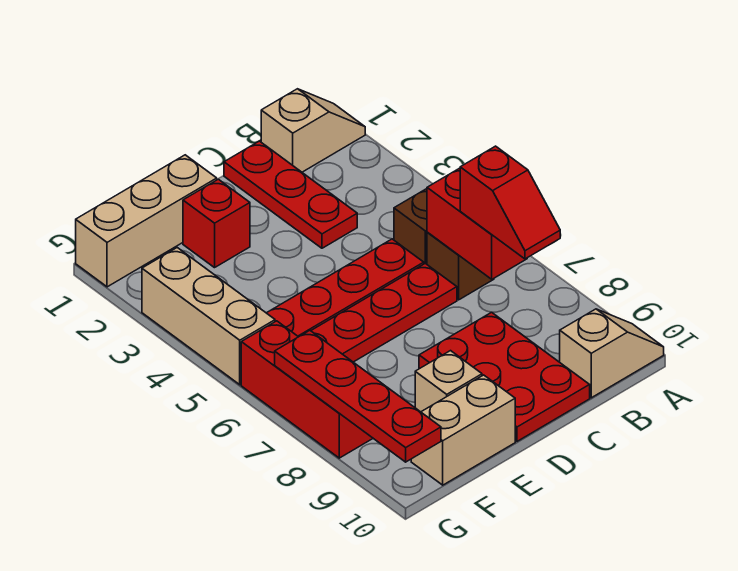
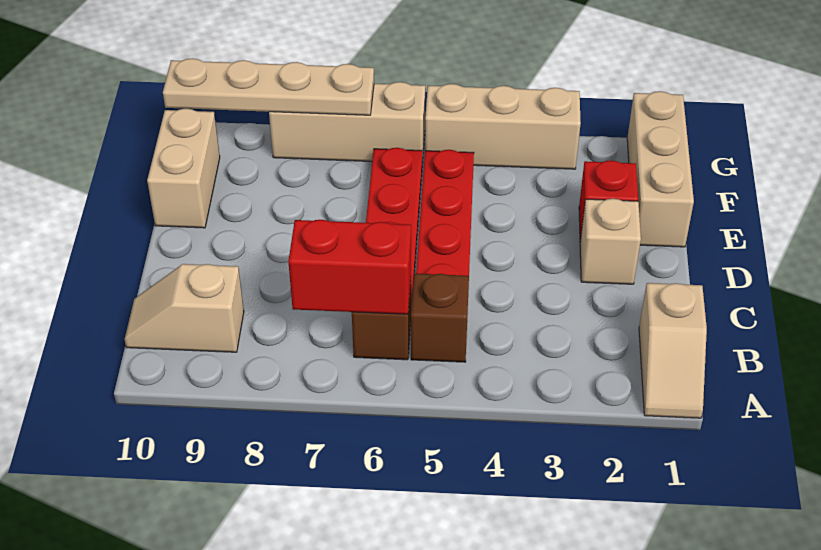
tan 1x2 slope [560,309,664,398] -> tan 1x2 slope turned to [124,264,244,352]
red 1x2 slope [460,146,560,259] -> none
red 1x3 plate [224,141,357,248] -> none
red 2x3 plate [419,312,590,441] -> none
tan 1x1 brick [415,351,482,412] -> tan 1x1 brick moved to [580,199,641,284]
red 1x3 brick [241,321,373,458] -> tan 1x3 brick [269,82,425,163]
red 1x4 plate [275,331,441,462] -> tan 1x4 plate [163,58,374,115]

